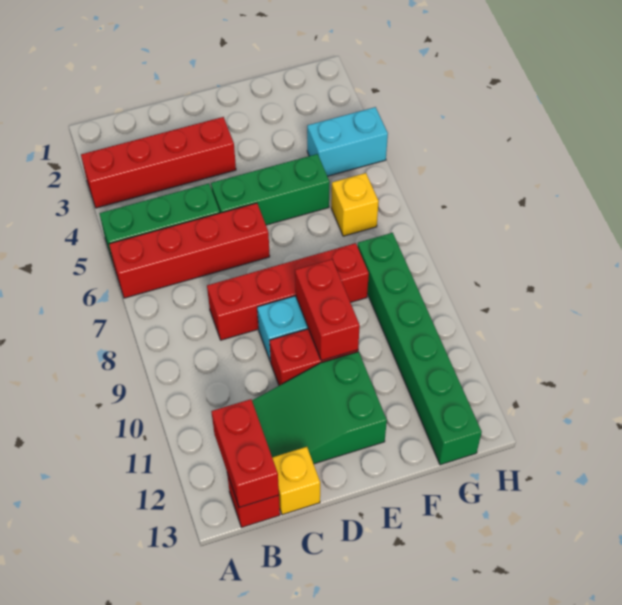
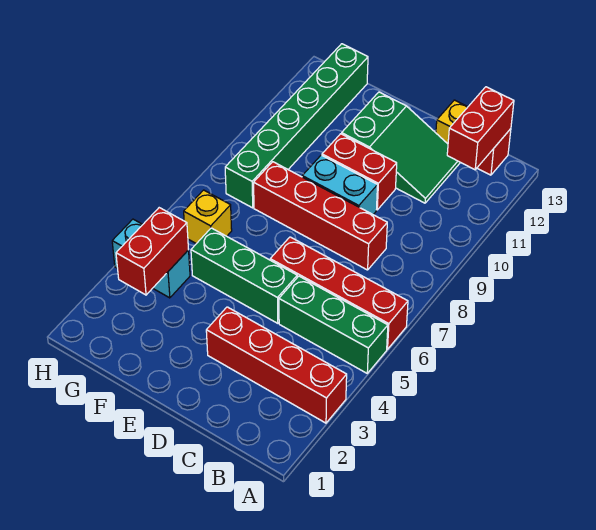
red 1x2 brick [295,259,360,361] -> red 1x2 brick moved to [116,208,189,295]

